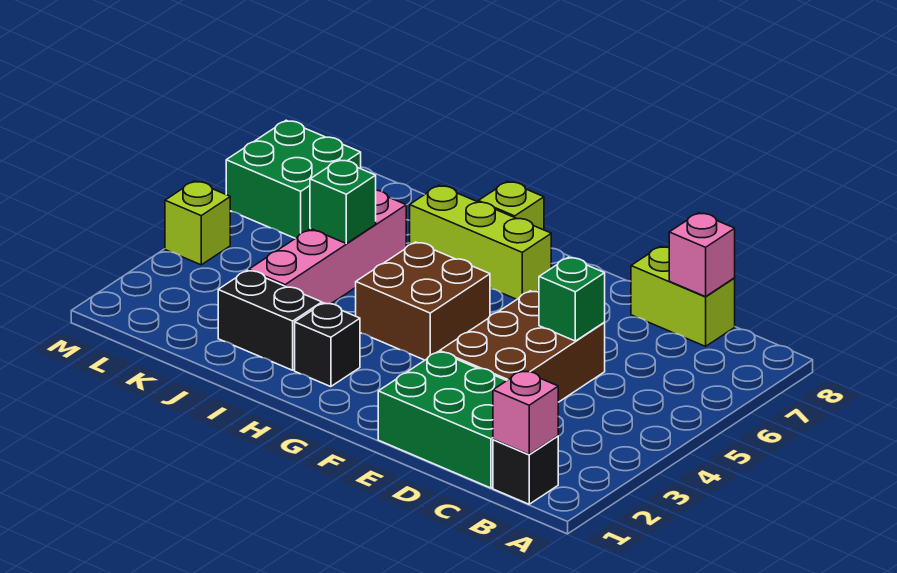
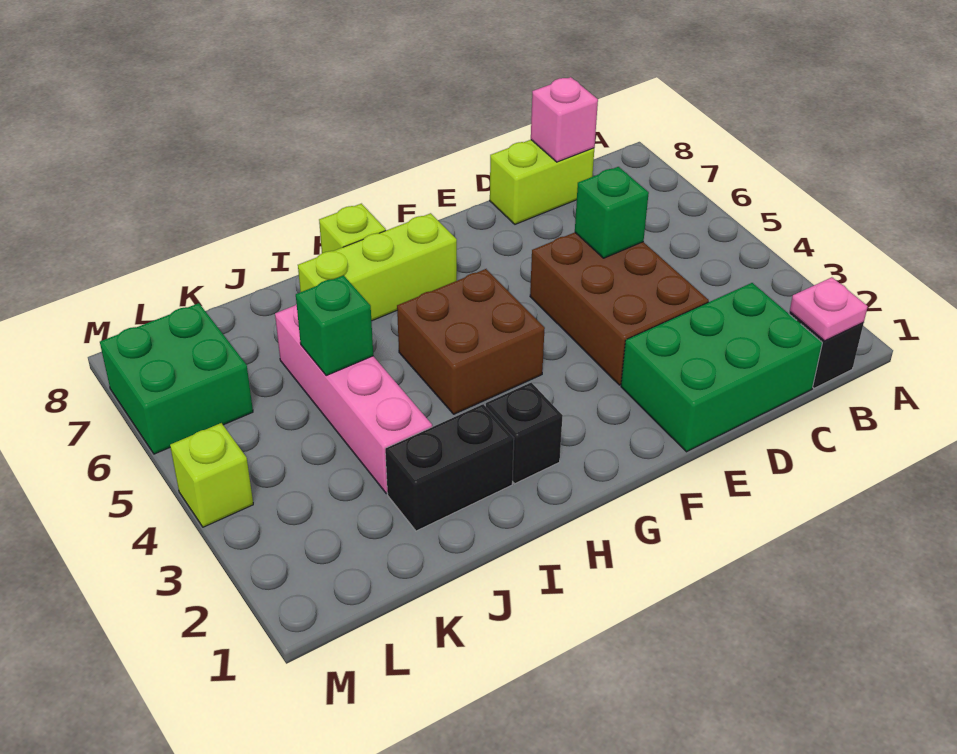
pink 1x1 brick [493,371,558,455] -> pink 1x1 plate [790,277,868,341]

